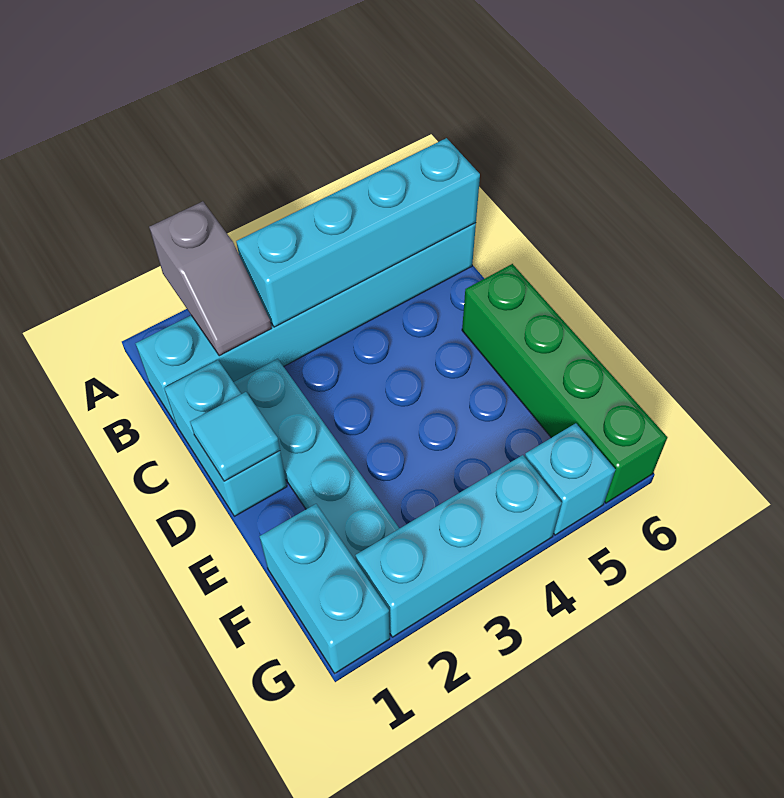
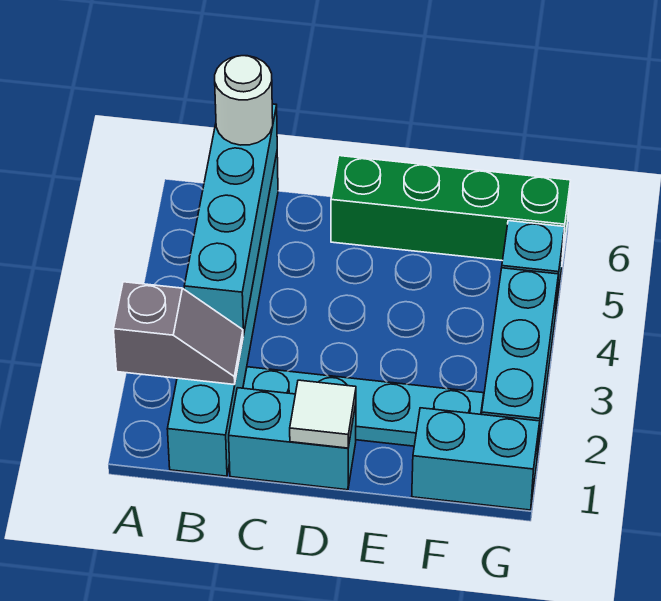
none -> white 1x1 round brick [215,56,273,145]
cyan 1x1 tile [190,392,280,481] -> white 1x1 tile [290,380,356,448]

